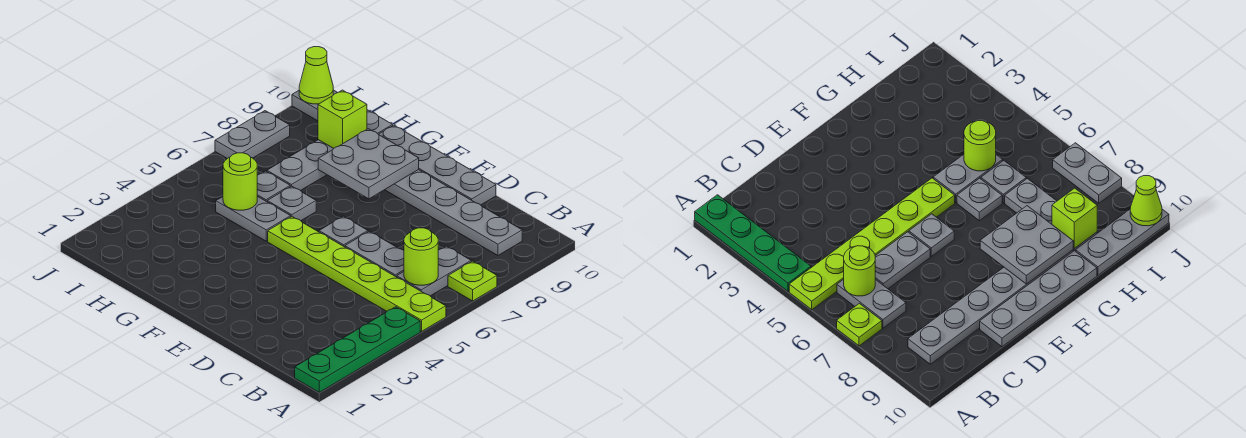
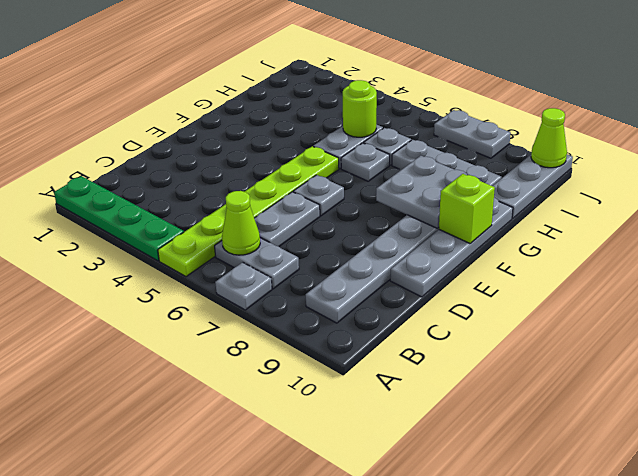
lime 1x1 plate [448,261,497,301] -> grey 1x1 plate [215,262,272,310]
lime 1x1 round brick [404,228,438,285] -> lime 1x1 cone [222,191,260,255]
lime 1x1 brick [318,90,367,148] -> lime 1x1 brick moved to [439,174,495,243]

